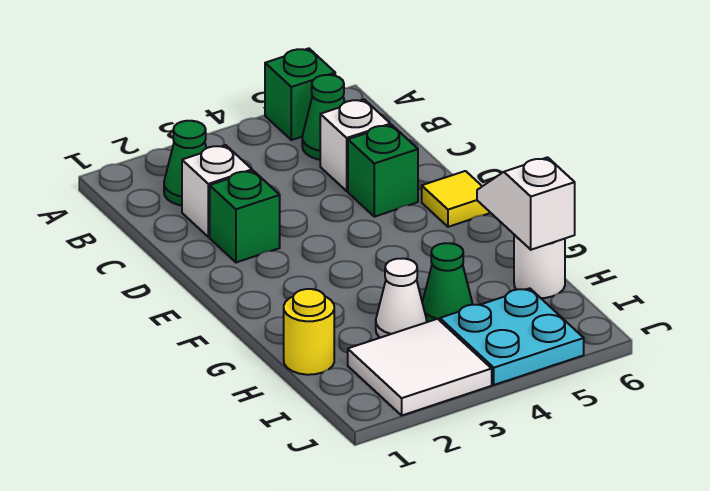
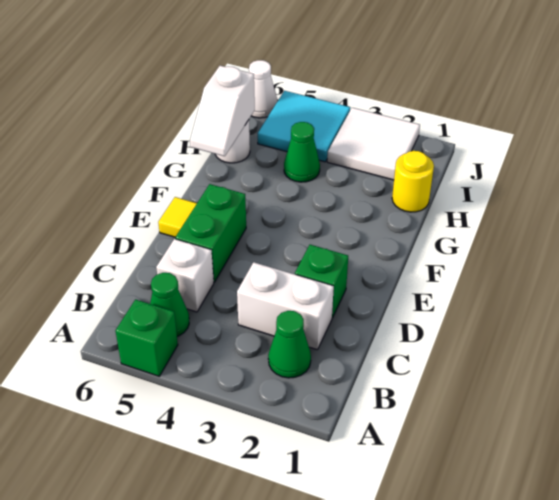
white 1x1 brick [182,145,252,237] -> white 1x2 brick [237,262,334,350]
green 1x1 brick [348,125,418,217] -> green 1x2 brick [175,184,246,282]
white 1x1 cone [376,258,427,338] -> white 1x1 cone moved to [249,60,277,118]
cyan 2x2 plate [440,288,584,385] -> cyan 2x2 tile [258,91,350,162]

